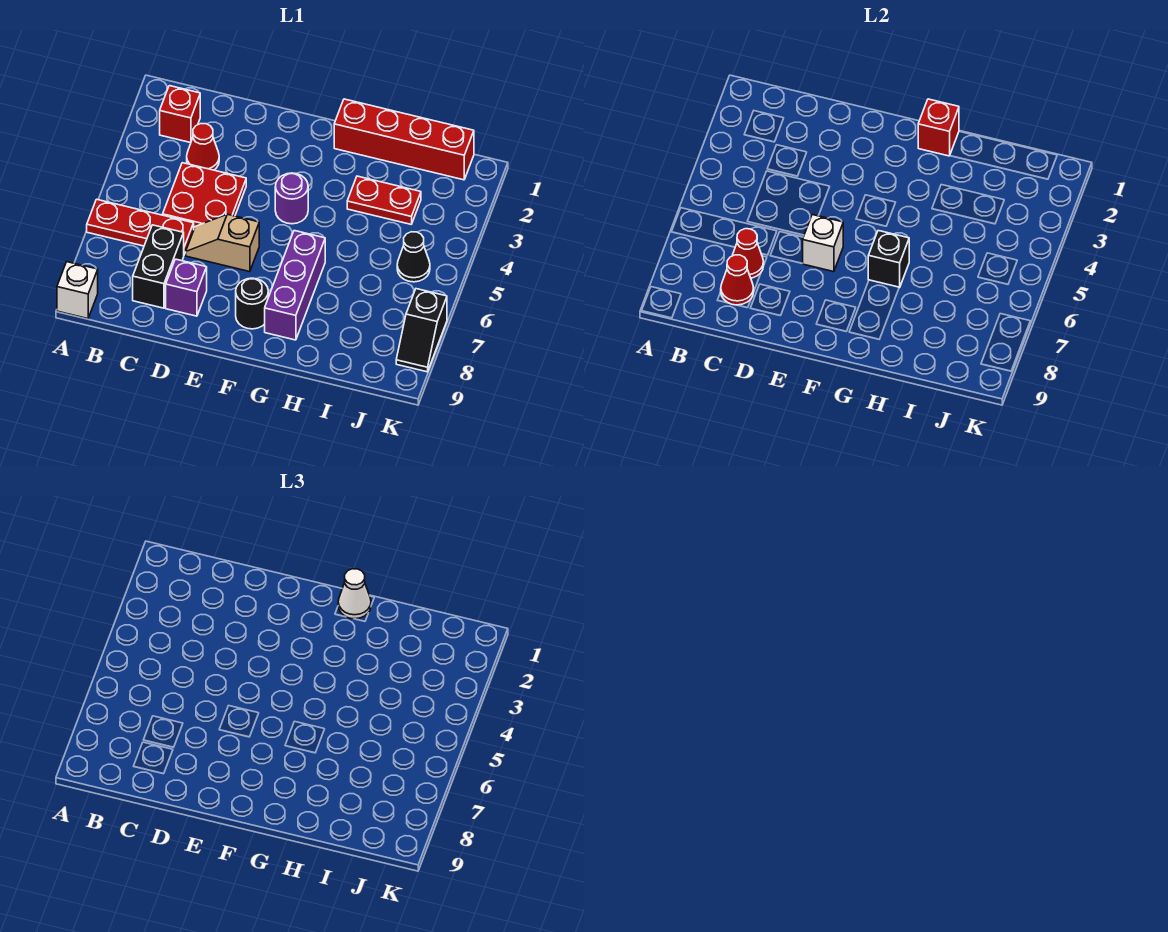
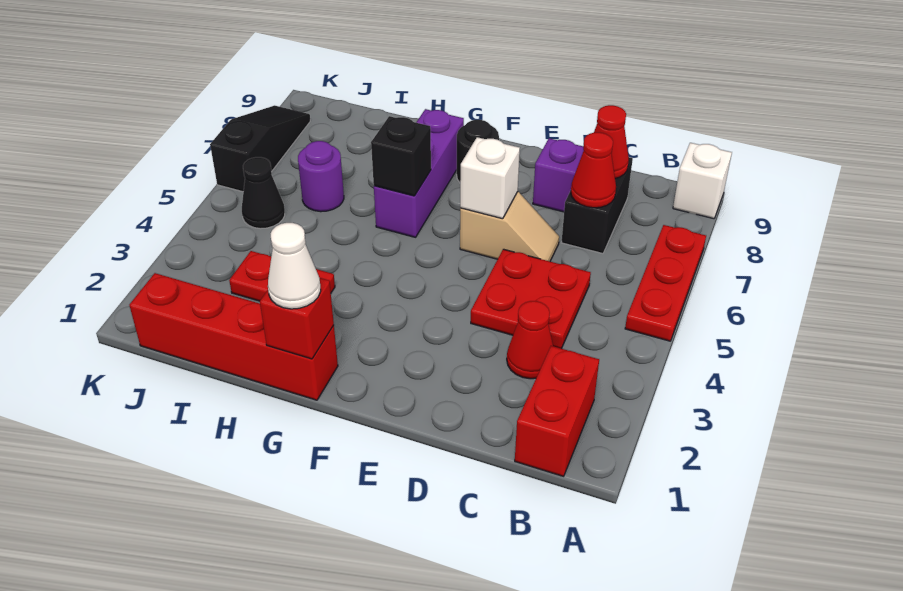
red 1x3 plate [87,199,194,255] -> red 1x3 plate turned to [625,225,706,341]
red 1x1 brick [160,86,200,143] -> red 1x2 brick [515,346,599,476]
purple 1x1 round brick [275,173,308,224] -> purple 1x1 round brick moved to [298,141,344,212]
black 1x2 slope [396,289,447,372] -> black 1x3 slope [210,105,310,192]

